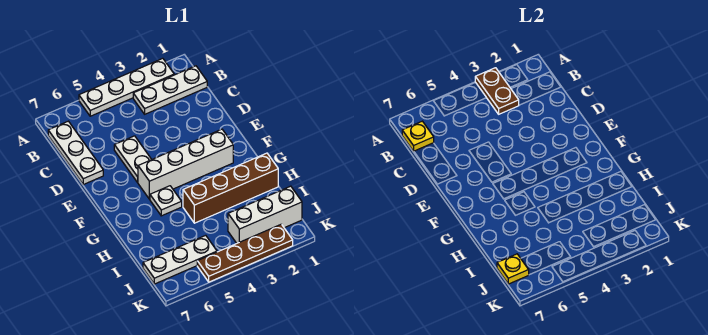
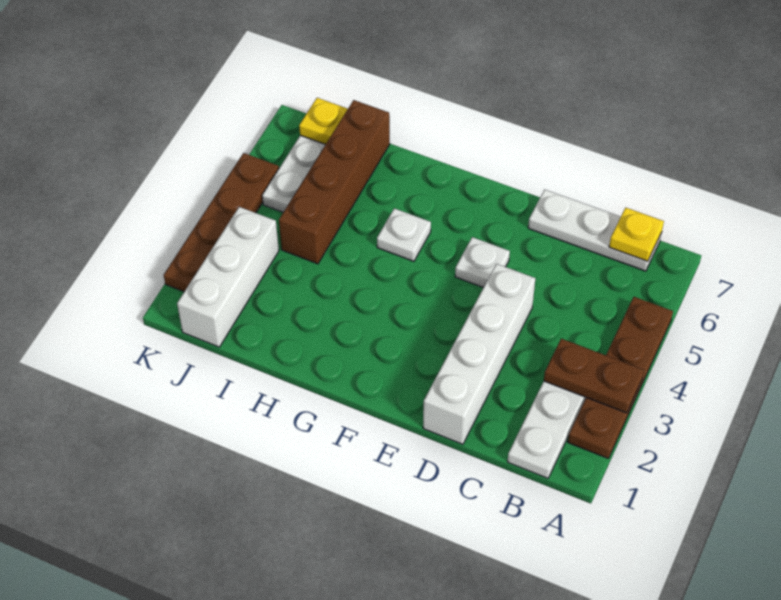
white 1x4 plate [79,58,174,116] -> brown 1x4 plate [568,297,673,458]
white 1x2 plate [114,136,152,182] -> white 1x1 plate [455,237,510,288]
white 1x4 brick [138,129,233,199] -> white 1x4 brick moved to [423,264,535,444]
brown 1x4 brick [183,153,278,223] -> brown 1x4 brick moved to [279,100,390,264]

